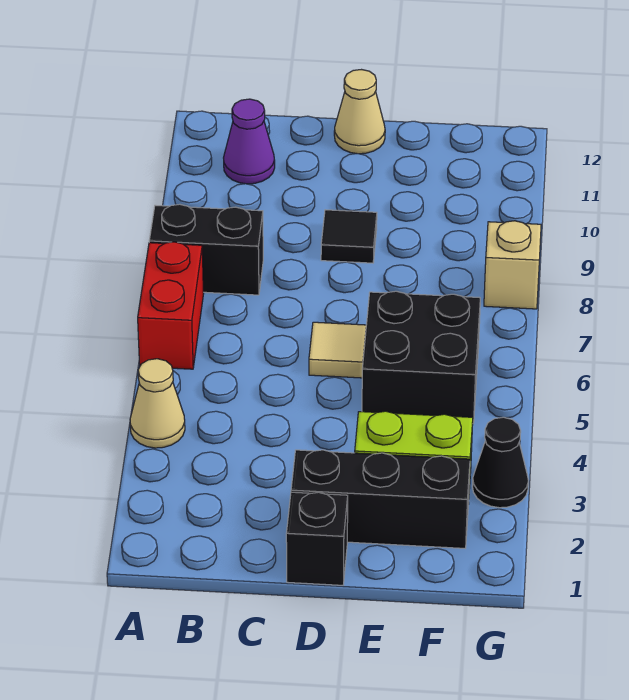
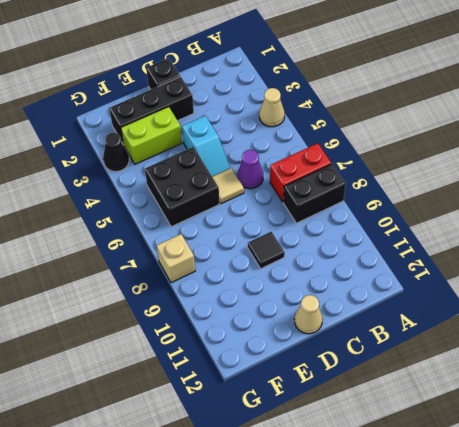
red 1x2 brick [138,242,204,369] -> red 1x2 brick turned to [270,143,331,202]
purple 1x1 cone [224,99,275,184] -> purple 1x1 cone moved to [237,150,263,189]
none -> cyan 1x2 slope [182,116,230,177]

